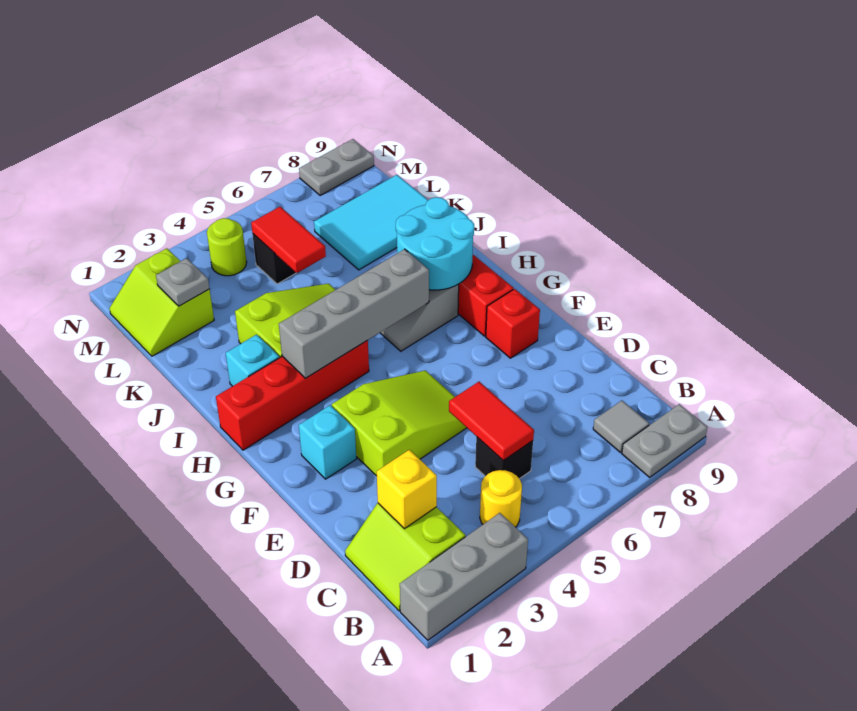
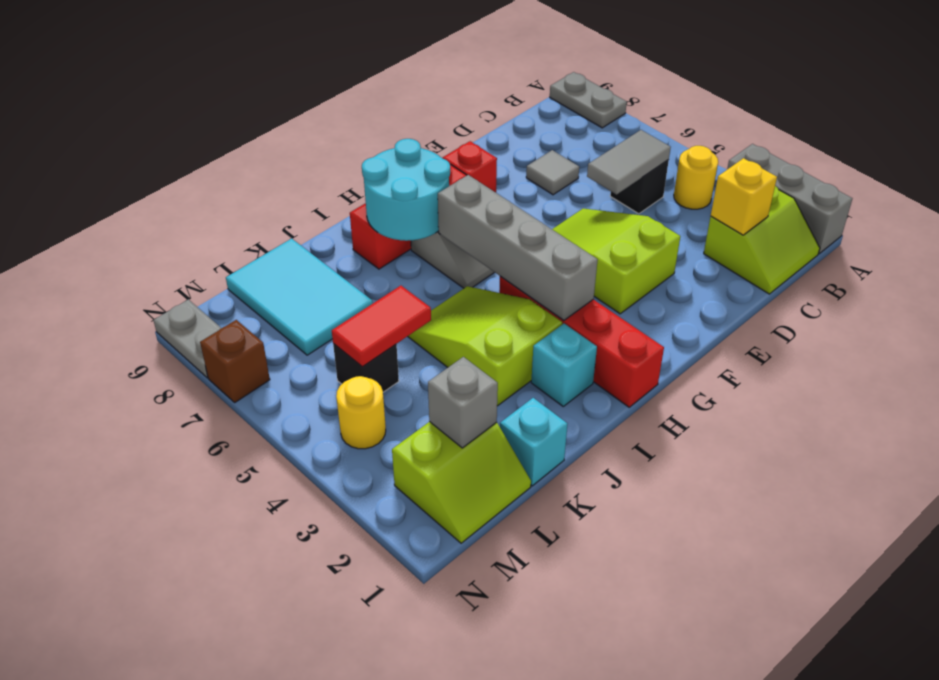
grey 1x1 tile [593,401,649,452] -> grey 1x1 tile moved to [526,150,579,195]
red 1x2 tile [449,382,534,461] -> grey 1x2 tile [587,130,671,194]
cyan 1x1 brick [299,405,356,479] -> cyan 1x1 brick moved to [500,398,567,486]
grey 1x1 plate [156,258,209,306] -> grey 1x1 brick [428,357,498,448]
lime 1x1 round brick [207,218,247,276] -> yellow 1x1 round brick [336,376,386,449]
none -> brown 1x1 brick [200,320,270,402]

